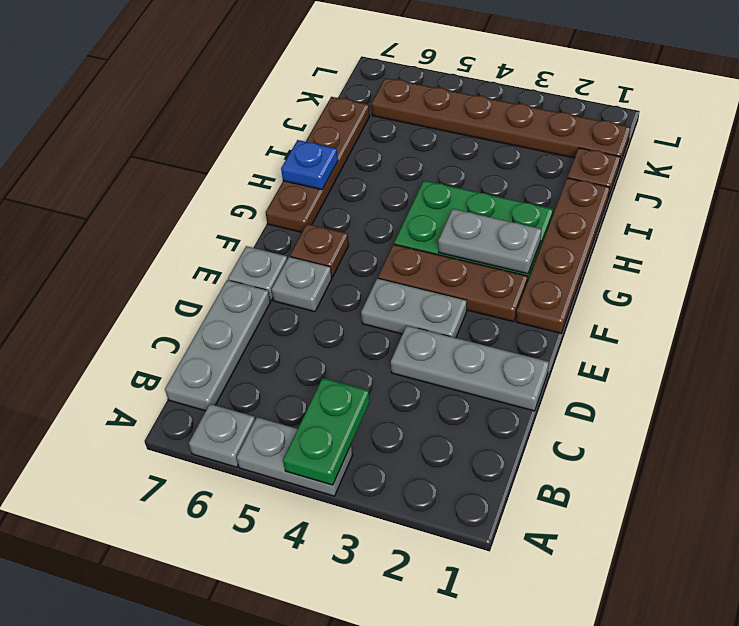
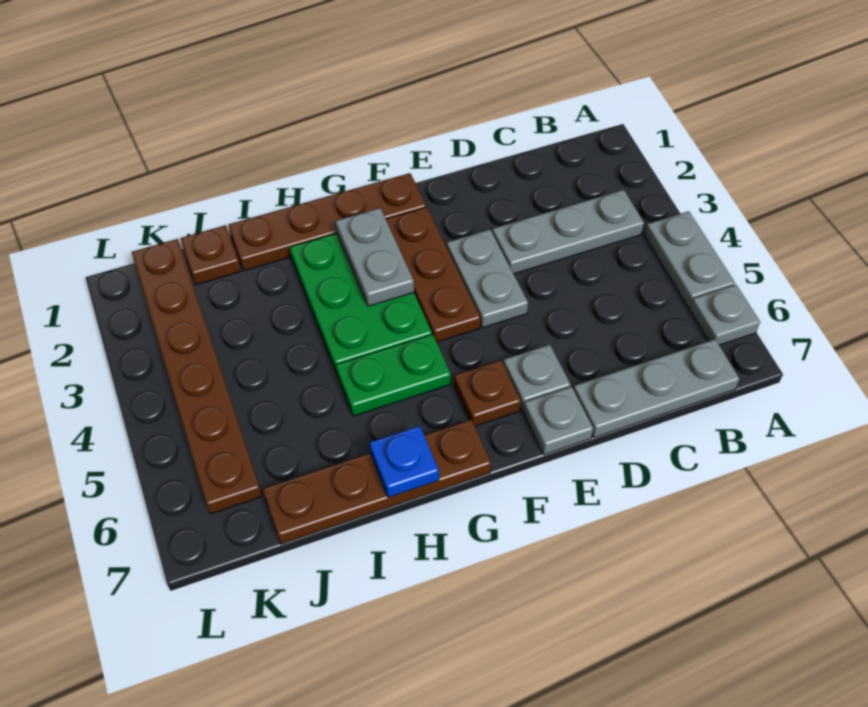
green 1x2 plate [283,378,370,485] -> green 1x2 plate moved to [336,335,451,416]
grey 1x3 plate [391,326,549,411] -> grey 1x3 plate turned to [492,190,644,274]

